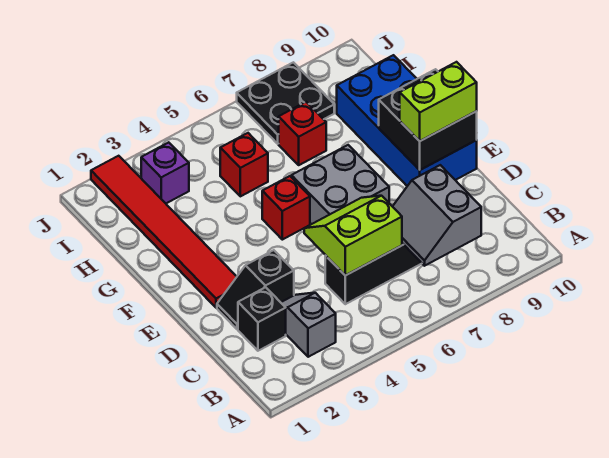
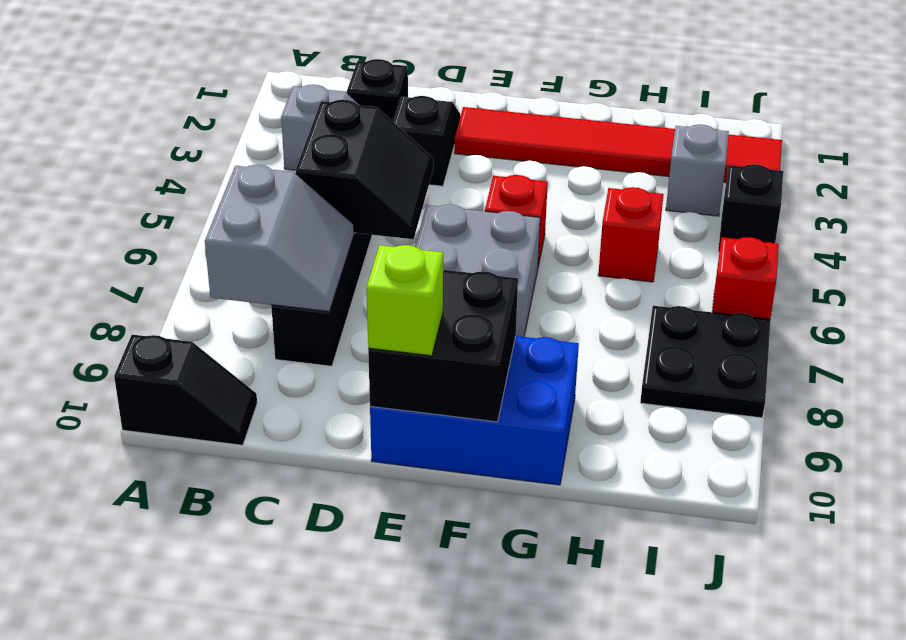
none -> black 1x2 slope [114,335,257,445]
grey 2x2 slope [392,165,481,266] -> grey 2x2 slope turned to [205,165,354,312]
lime 2x2 slope [304,196,402,275] -> black 2x2 slope [296,100,434,239]
blue 2x4 brick [337,55,477,186] -> blue 2x3 brick [370,336,579,485]
lime 1x2 brick [400,62,477,141] -> lime 1x1 brick [367,245,443,356]
red 1x1 brick [279,102,326,165] -> red 1x1 brick moved to [712,237,779,319]
purple 1x1 brick [141,142,189,203] -> grey 1x1 brick [666,124,729,216]
none -> black 1x1 brick [718,164,783,252]

